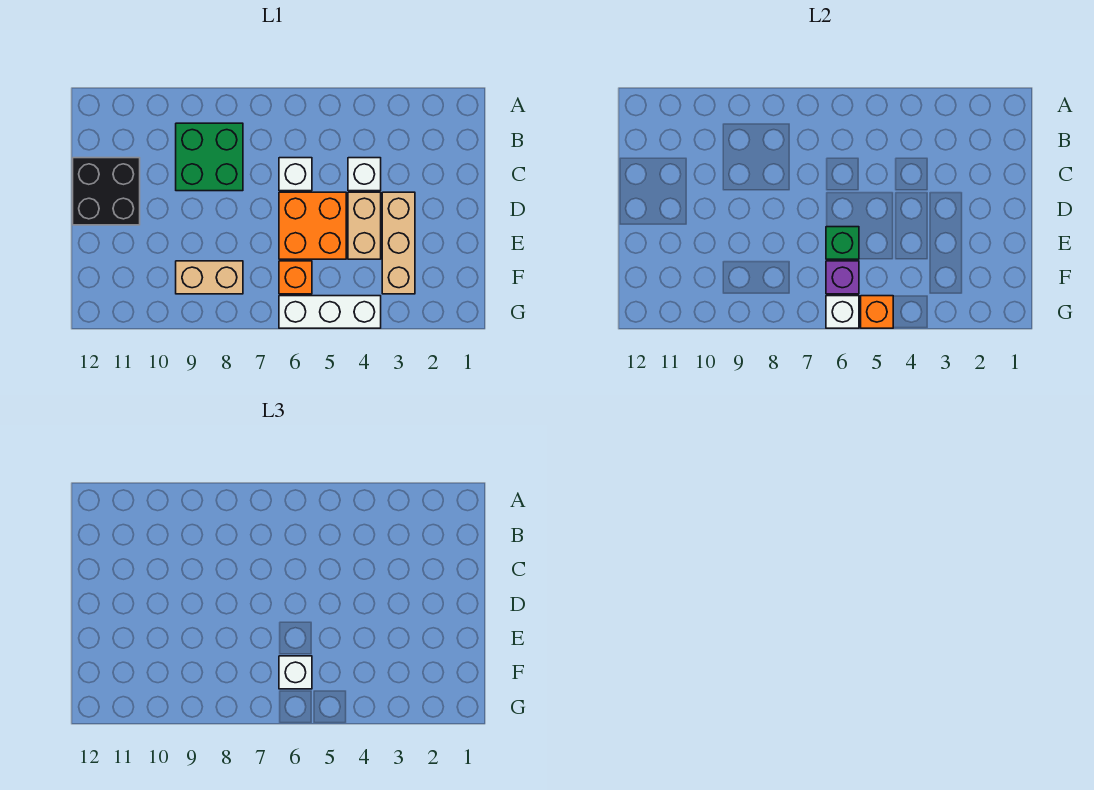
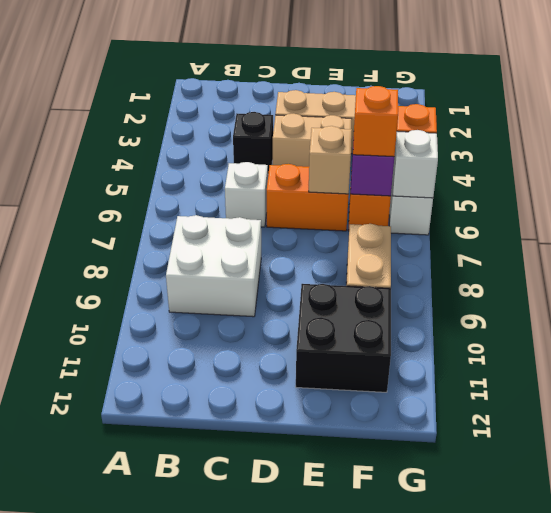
green 2x2 brick [176,123,243,191] -> white 2x2 brick [166,215,261,317]
white 1x1 brick [348,158,381,191] -> black 1x1 brick [233,112,273,174]
black 2x2 brick [73,158,140,225] -> black 2x2 brick moved to [296,284,391,392]
orange 2x2 brick [279,192,346,259] -> orange 1x2 brick [267,164,349,231]
green 1x1 brick [826,227,859,259] -> tan 1x1 brick [309,126,352,194]
white 1x1 brick [279,656,312,689] -> orange 1x1 brick [353,86,398,157]

